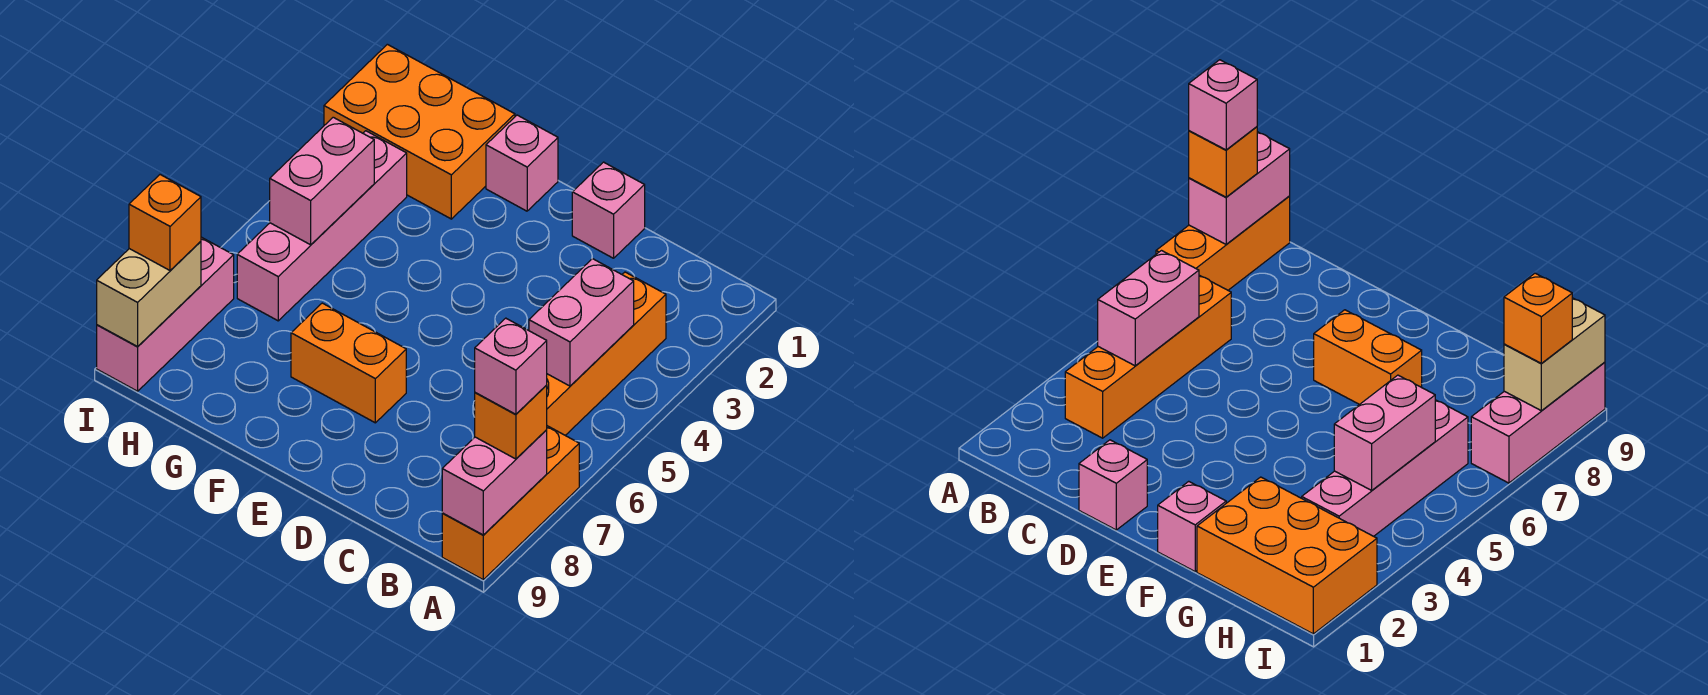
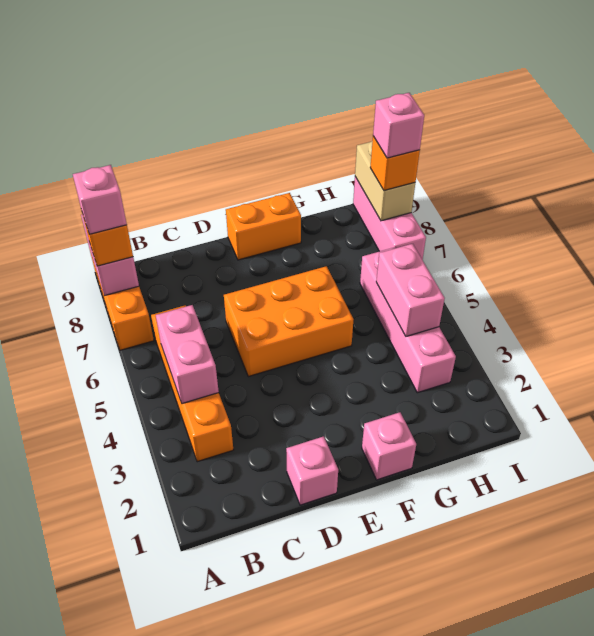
orange 1x2 brick [291,303,406,423] -> orange 1x2 brick moved to [226,193,301,260]
orange 2x3 brick [324,44,515,219] -> orange 2x3 brick moved to [224,266,353,377]
none -> pink 1x1 brick [373,93,424,158]

